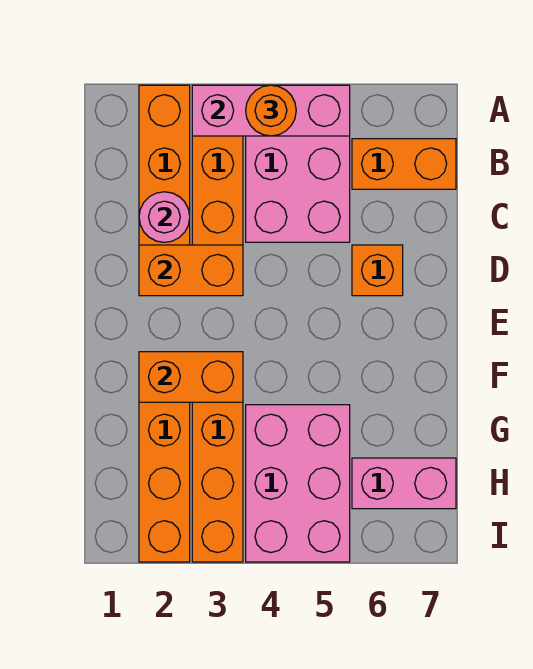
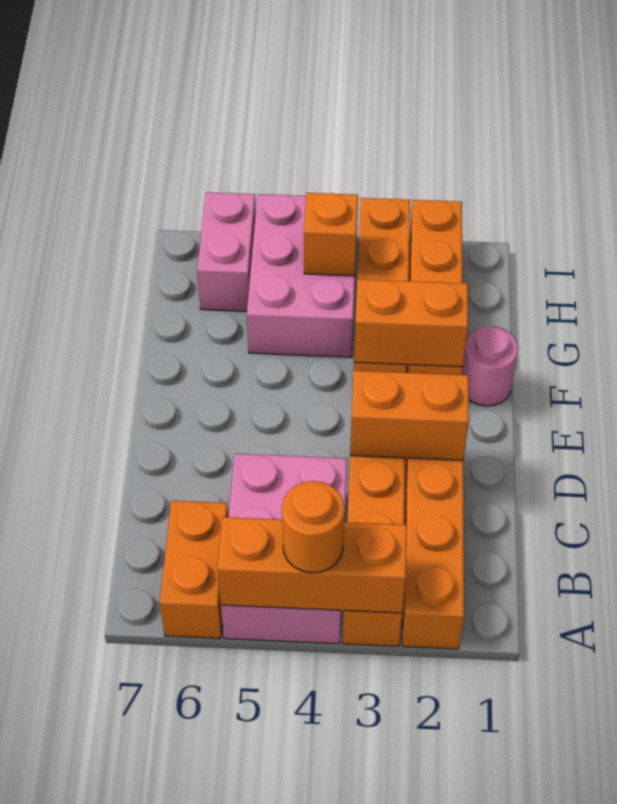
pink 1x3 brick [192,85,350,136] -> orange 1x3 brick [218,517,407,613]
orange 1x2 brick [352,139,456,189] -> orange 1x2 brick turned to [160,501,228,639]
pink 1x1 round brick [139,192,190,242] -> pink 1x1 round brick moved to [462,326,518,406]
orange 1x1 brick [352,245,403,296] -> orange 1x1 brick moved to [304,193,358,276]
pink 1x2 brick [352,458,456,509] -> pink 1x2 brick turned to [197,192,256,311]

